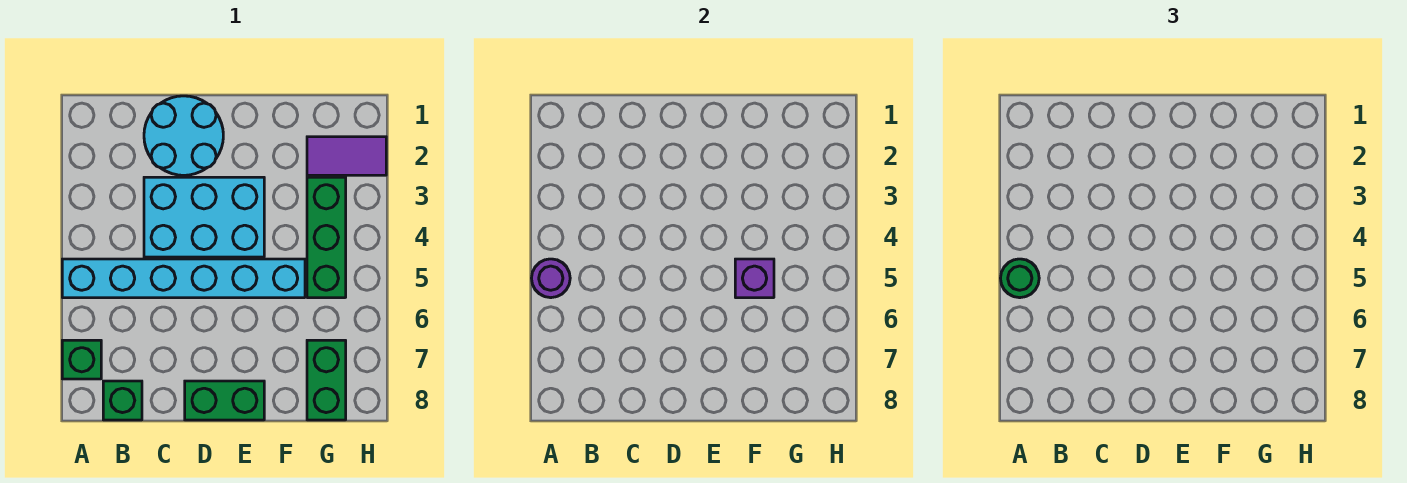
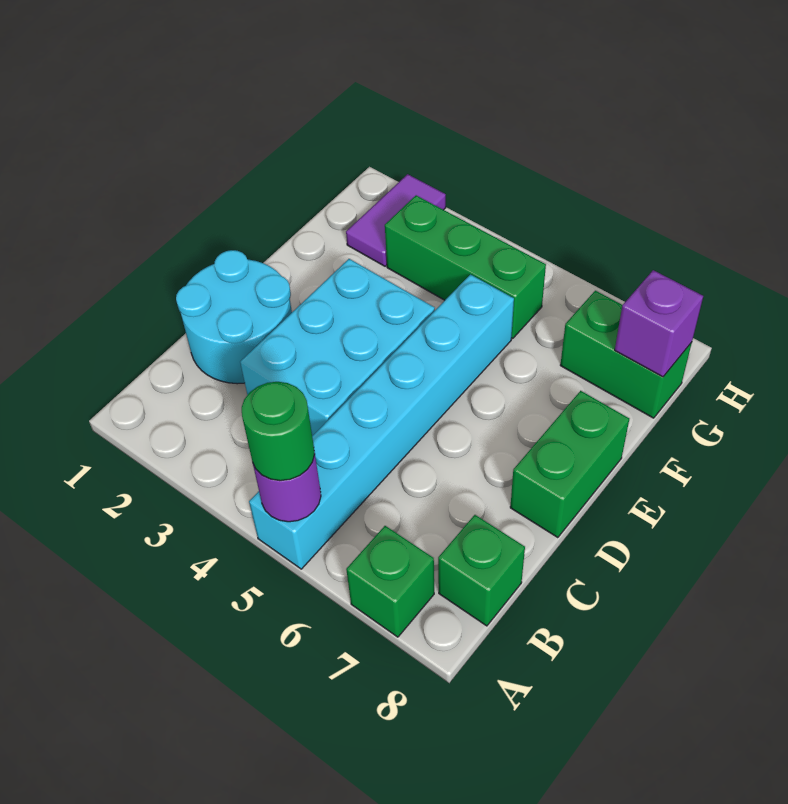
purple 1x1 brick [735,259,774,298] -> purple 1x1 brick moved to [615,270,703,377]

